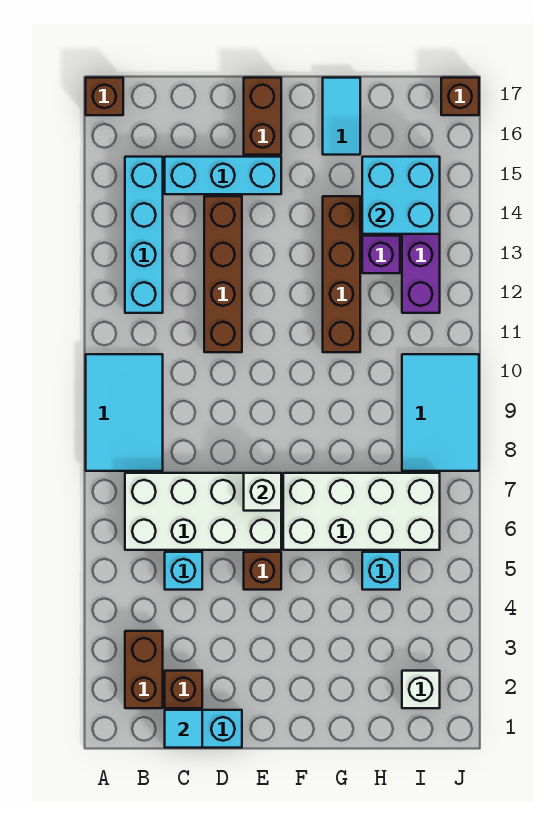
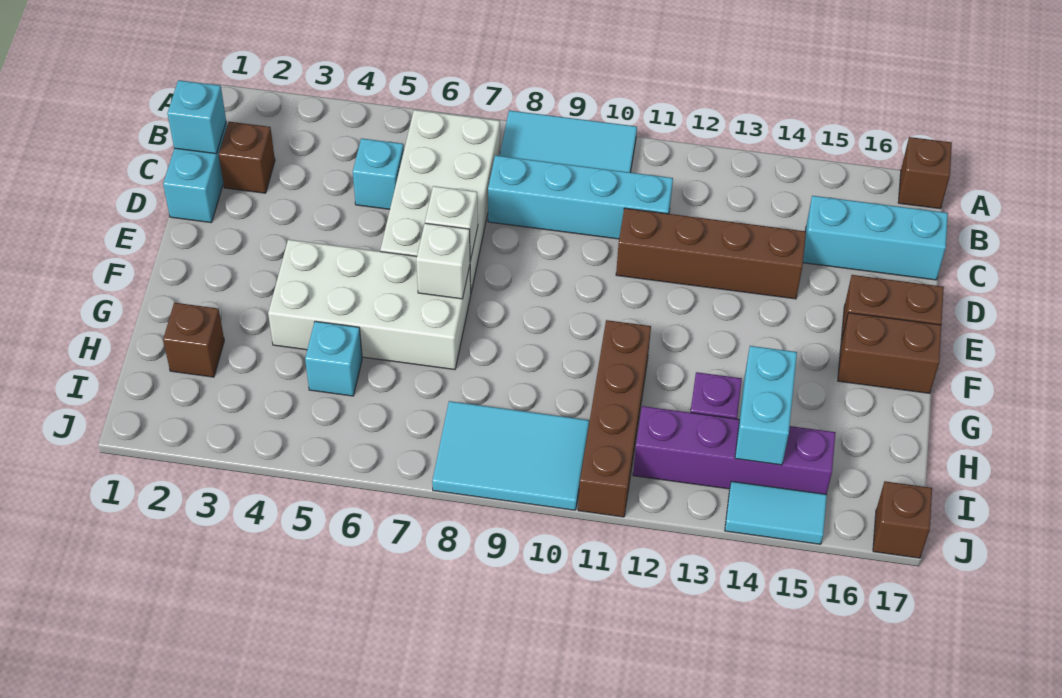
brown 1x2 brick [125,631,163,708] -> brown 1x2 brick moved to [838,313,941,393]
cyan 1x4 brick [125,157,163,313] -> cyan 1x4 brick moved to [488,155,673,239]
cyan 1x1 tile [165,710,202,748] -> cyan 1x1 brick [168,80,226,154]
cyan 1x3 brick [165,157,281,194] -> cyan 1x3 brick turned to [803,196,948,280]
brown 1x1 brick [244,552,281,590] -> brown 1x1 brick moved to [163,303,224,377]
white 2x4 brick [283,473,440,550] -> white 2x4 brick turned to [268,240,471,370]
brown 1x4 brick [323,196,360,352] -> brown 1x4 brick turned to [578,320,651,517]
cyan 1x2 tile [323,78,360,155] -> cyan 1x2 tile moved to [725,481,827,544]
cyan 2x2 brick [362,157,440,234] -> cyan 1x2 brick [735,346,797,465]
white 1x1 brick [402,671,440,708] -> white 1x1 brick moved to [416,223,470,299]

